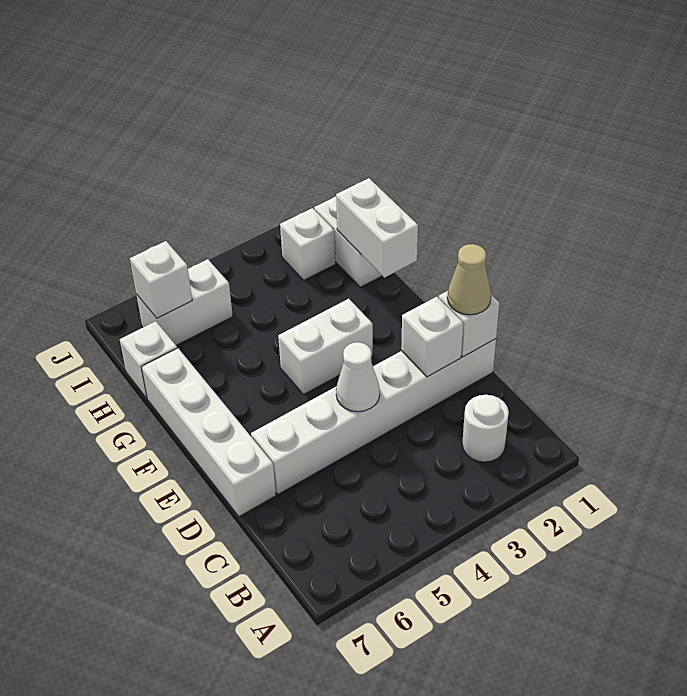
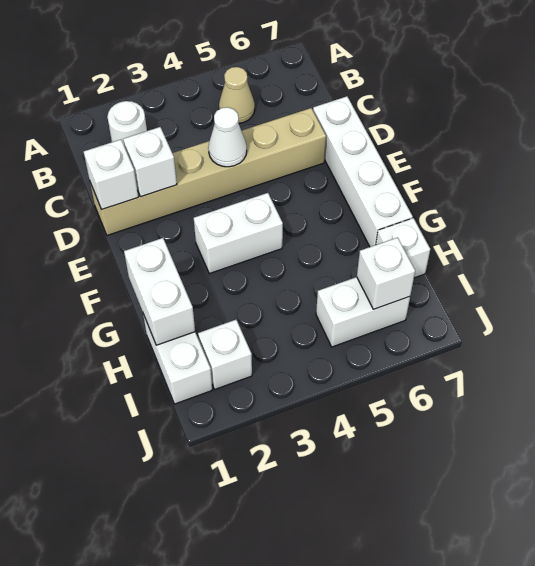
white 1x6 brick [251,339,496,494] -> tan 1x6 brick [90,108,326,235]
tan 1x1 cone [447,244,491,315] -> tan 1x1 cone moved to [219,67,255,123]

